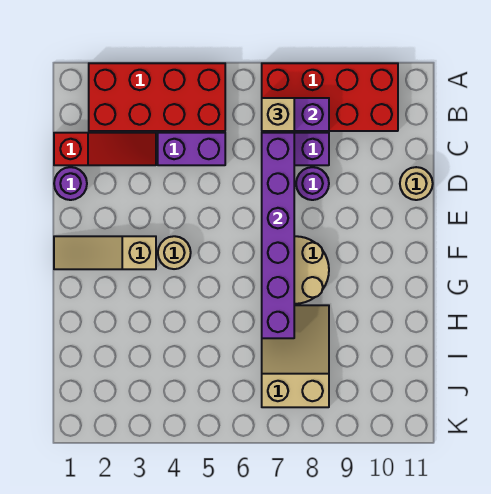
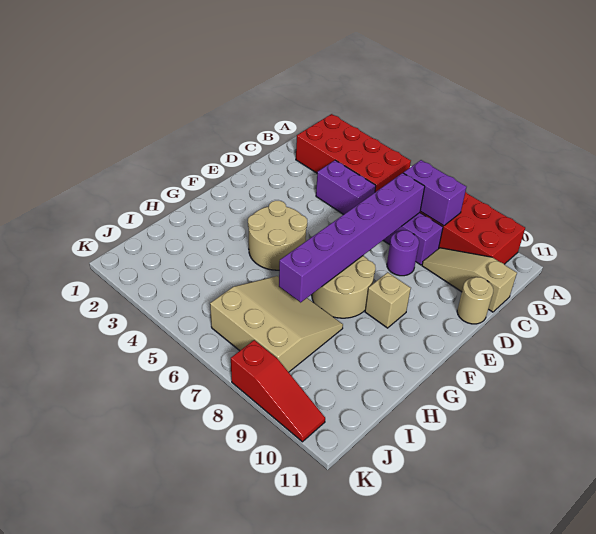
tan 1x1 brick [262,98,294,131] -> tan 1x1 brick moved to [365,272,411,328]
red 1x3 slope [54,133,156,165] -> red 1x3 slope moved to [231,340,325,442]
purple 1x1 round brick [54,167,87,200] -> none
tan 1x3 slope [54,236,156,269] -> tan 1x3 slope moved to [422,248,517,312]
tan 1x1 round brick [158,236,191,269] -> tan 2x2 round brick [248,201,307,270]
tan 2x3 slope [262,305,329,407] -> tan 3x3 slope [210,276,343,372]

